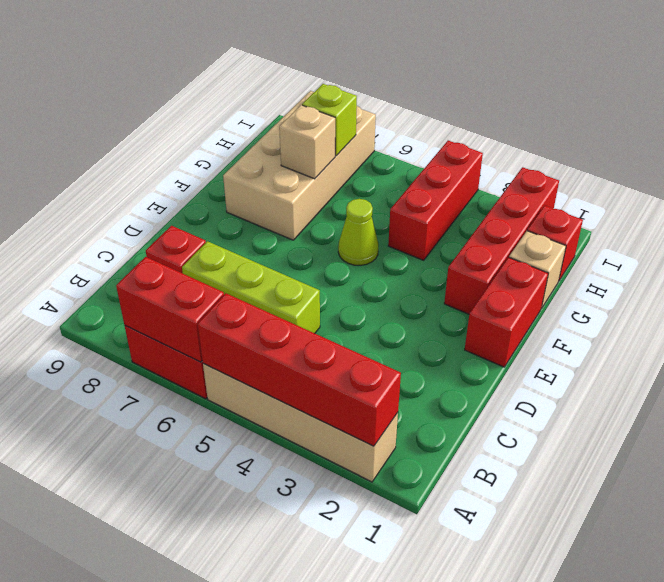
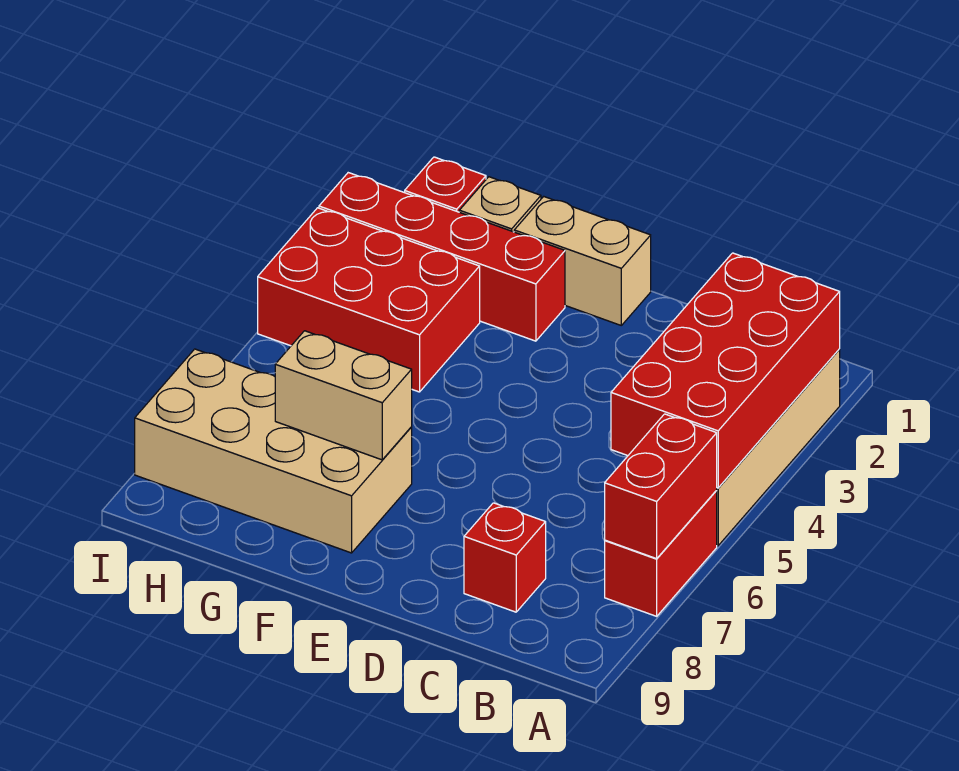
red 1x4 brick [198,293,401,446] -> red 2x4 brick [611,253,840,488]
lime 1x3 brick [182,241,320,333] -> none
red 1x2 brick [465,257,548,367] -> tan 1x2 brick [514,196,651,325]
lime 1x1 cone [338,199,379,265] -> none
red 1x3 brick [388,141,483,260] -> red 2x3 brick [258,208,480,392]
tan 1x1 brick [279,105,335,179] -> tan 1x2 brick [275,331,412,460]
lime 1x1 brick [302,84,357,156] -> none

